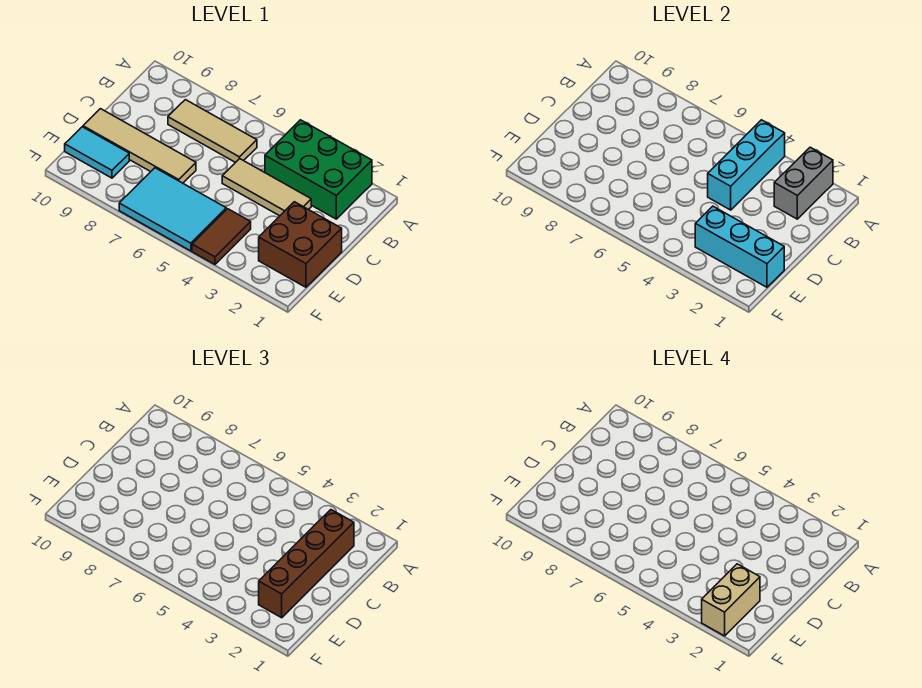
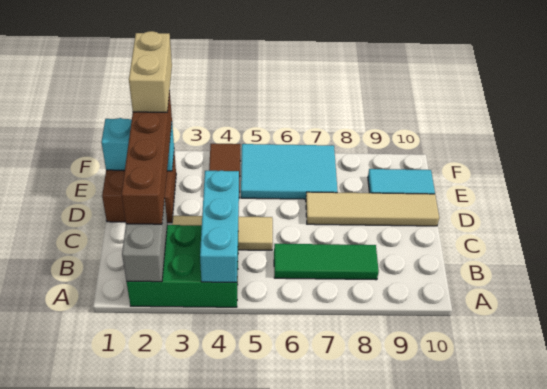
tan 1x3 tile [168,100,257,163] -> green 1x3 tile [274,244,379,280]
cyan 1x3 brick [695,206,784,287] -> cyan 1x2 brick [101,118,174,171]

